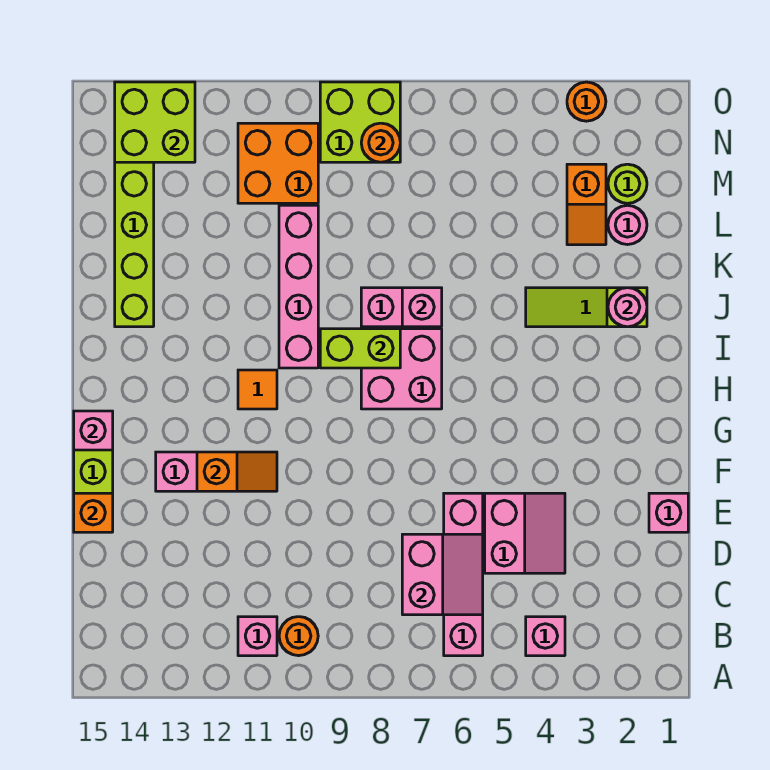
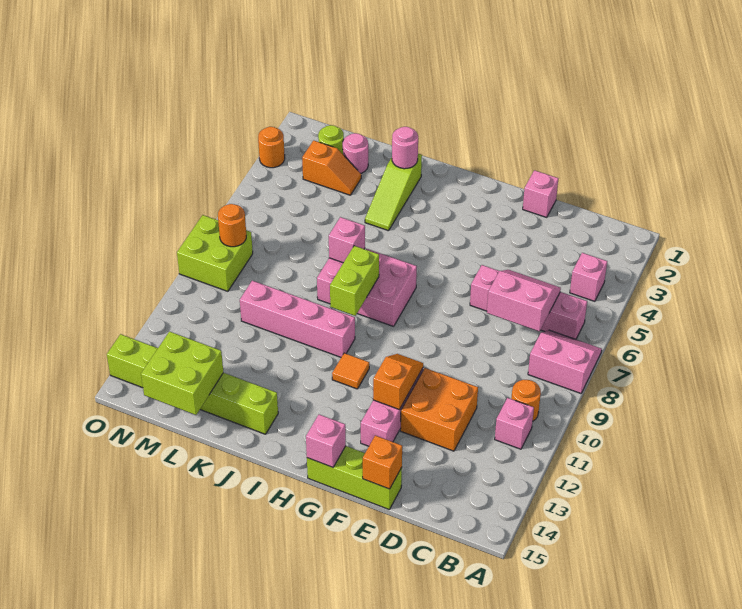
pink 2x2 slope [485,493,565,573] -> pink 2x2 slope moved to [528,330,602,393]
orange 2x2 brick [238,123,318,203] -> orange 2x2 brick moved to [400,368,478,451]
lime 2x2 brick [115,82,195,162] -> lime 2x2 brick moved to [141,332,223,415]

